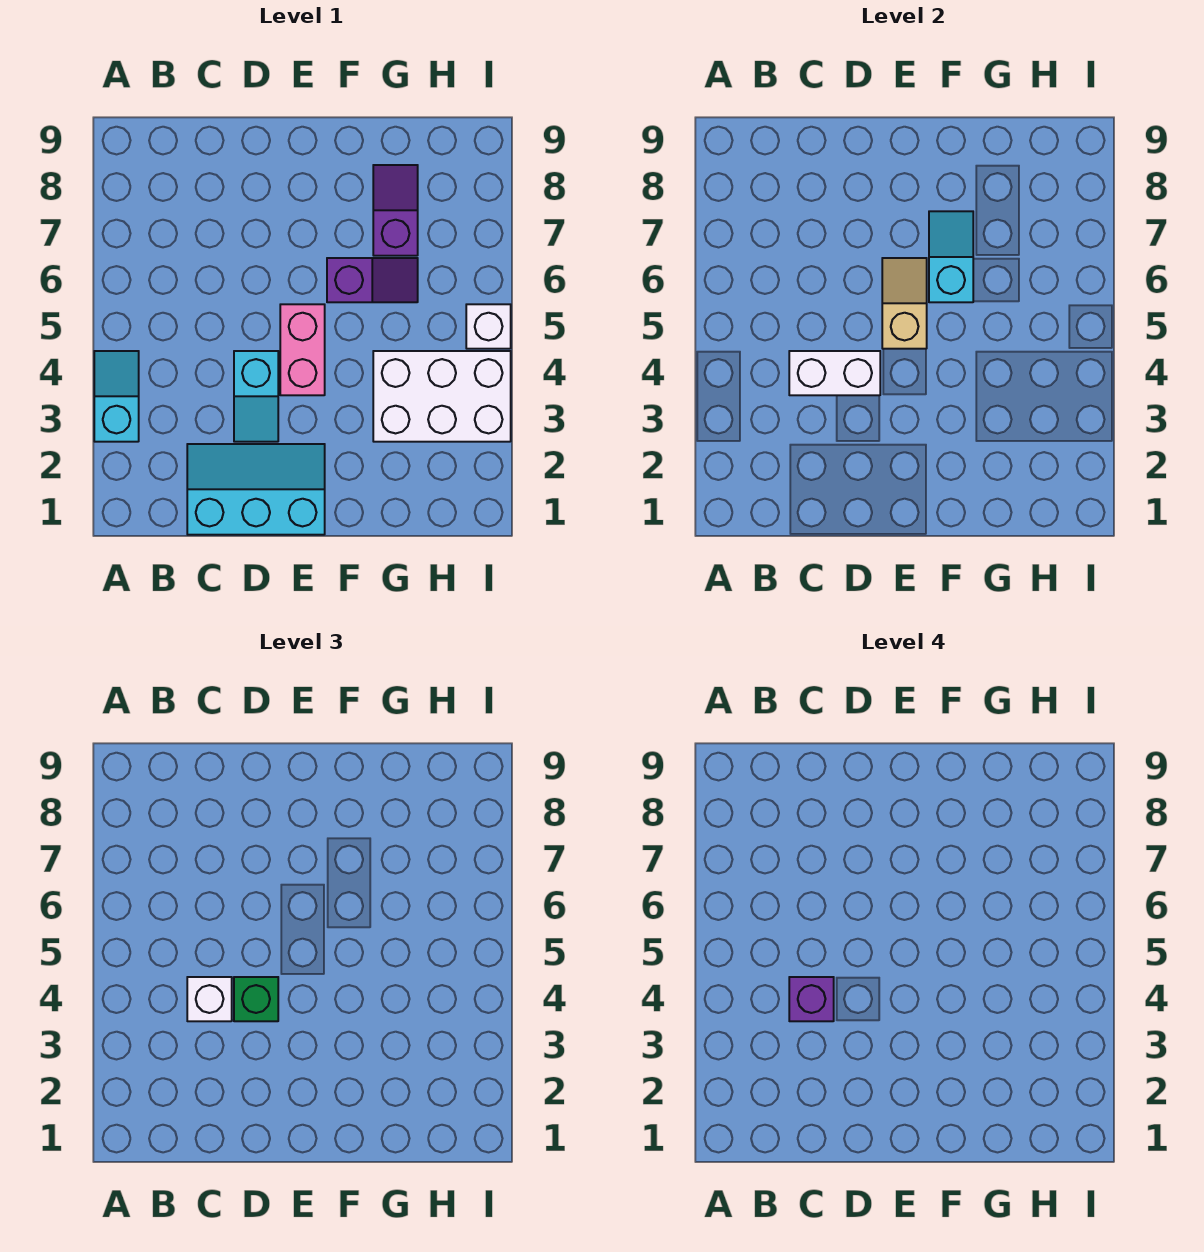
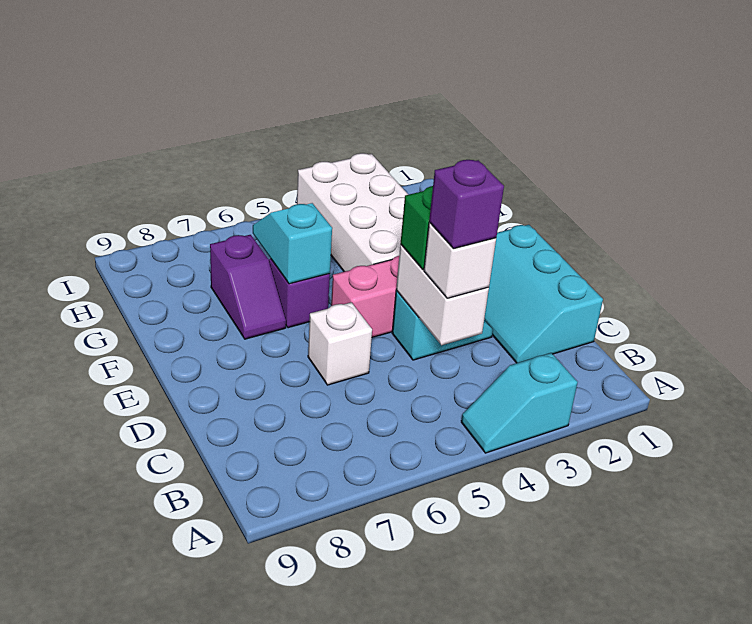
tan 1x2 slope [882,258,927,349] -> none
cyan 1x2 slope [929,211,973,302] -> cyan 1x2 slope turned to [253,203,332,284]
white 2x3 brick [373,351,511,442] -> white 2x4 brick [297,153,408,272]
purple 1x2 slope [373,165,418,256] -> purple 1x2 slope turned to [210,235,286,339]
white 1x1 brick [466,304,511,349] -> white 1x1 brick moved to [308,302,372,385]

